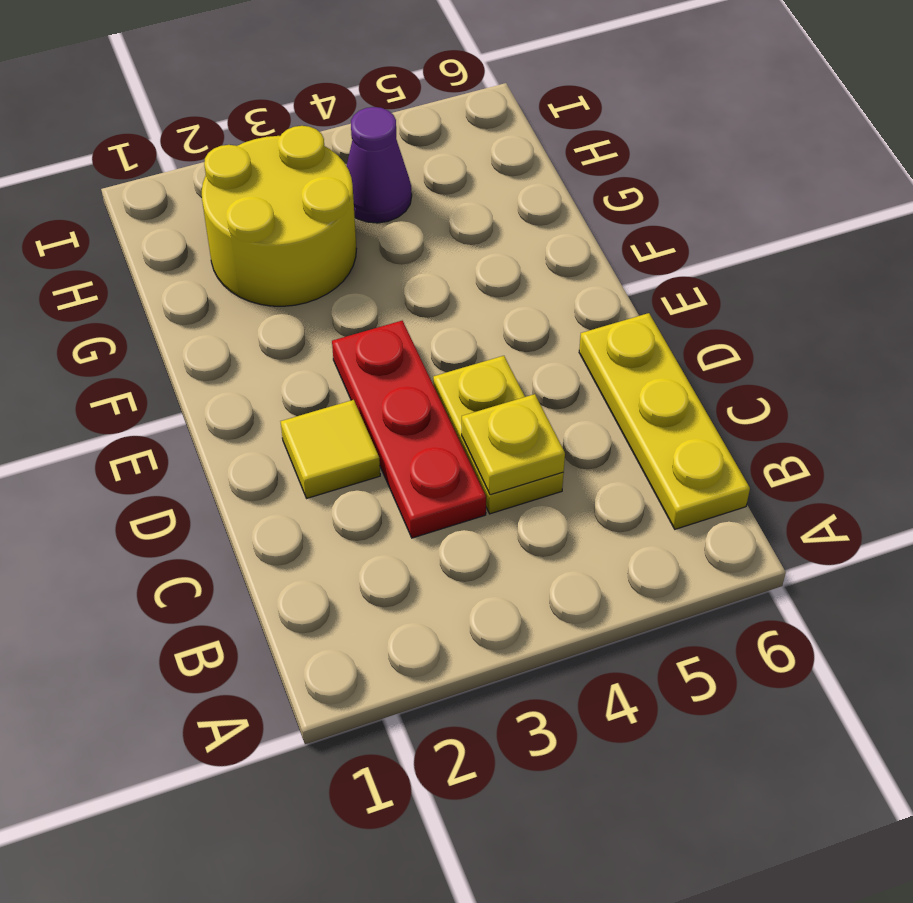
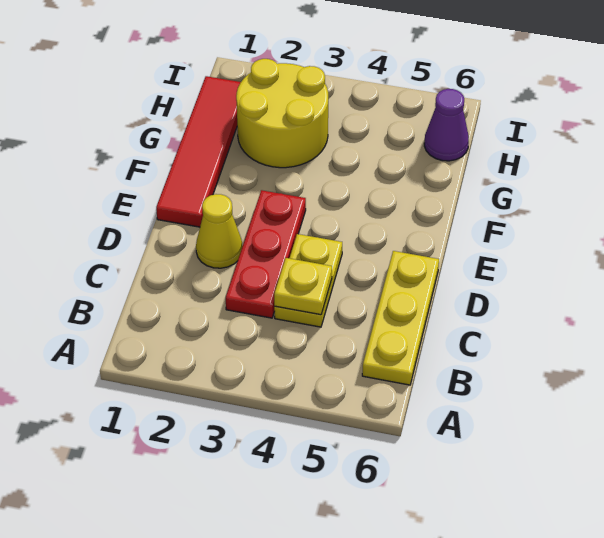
yellow 1x1 tile [280,400,380,498] -> yellow 1x1 cone [196,194,243,268]
none -> red 1x4 tile [156,76,241,227]
purple 1x1 cone [347,107,412,223] -> purple 1x1 cone moved to [424,89,469,161]

